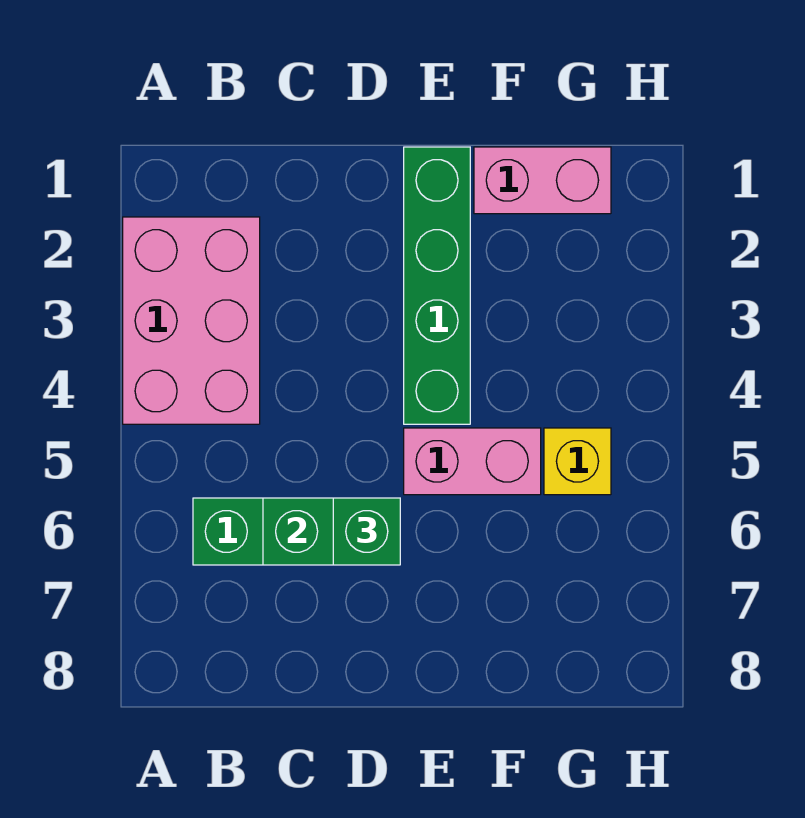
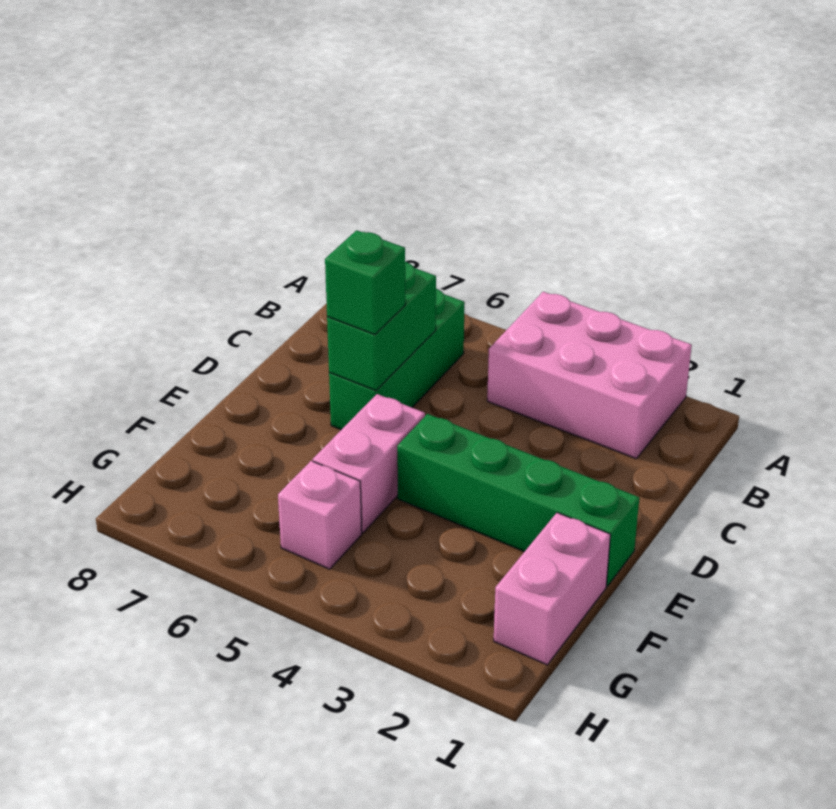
yellow 1x1 brick [544,428,611,495] -> pink 1x1 brick [278,461,362,569]

